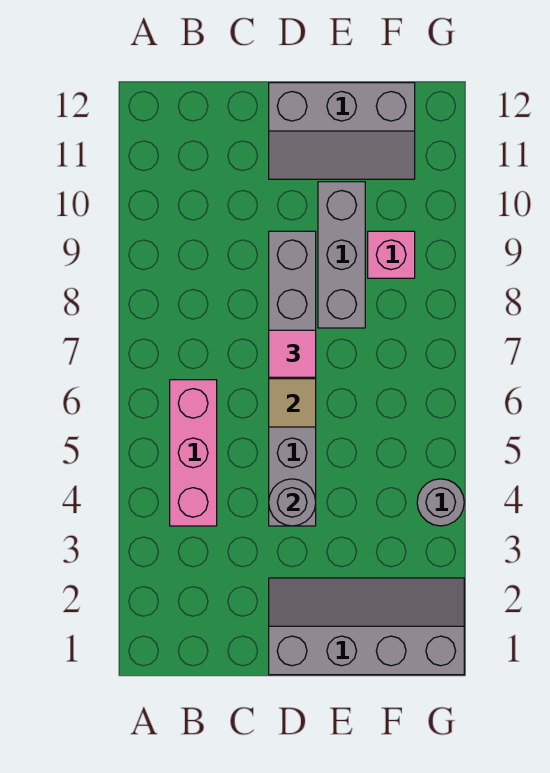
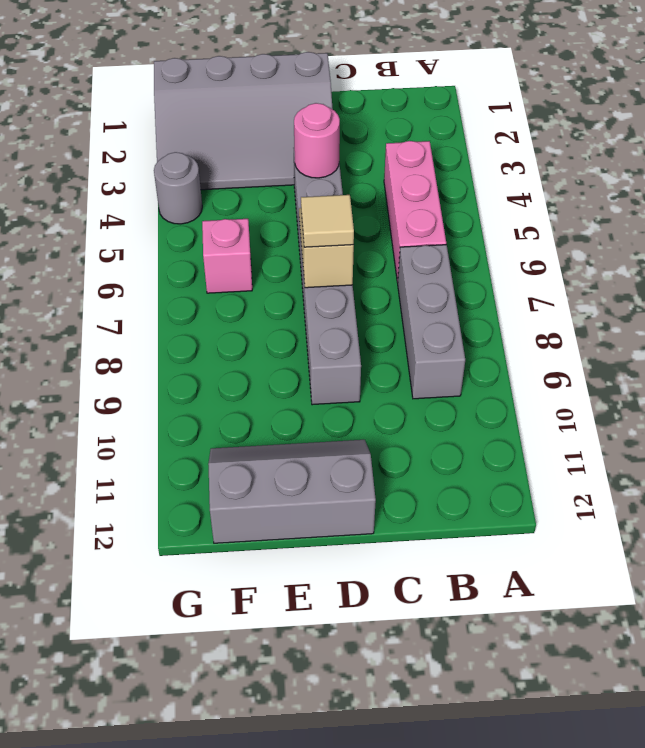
grey 2x4 slope [269,578,464,675] -> grey 3x4 slope [154,52,333,190]
grey 1x1 round brick [269,479,316,526] -> pink 1x1 round brick [294,103,340,178]
pink 1x1 tile [269,330,316,377] -> tan 1x1 tile [301,195,354,247]
grey 1x3 brick [318,182,365,328] -> grey 1x3 brick moved to [398,245,465,399]
pink 1x1 brick [368,231,415,278] -> pink 1x1 brick moved to [202,219,252,293]

